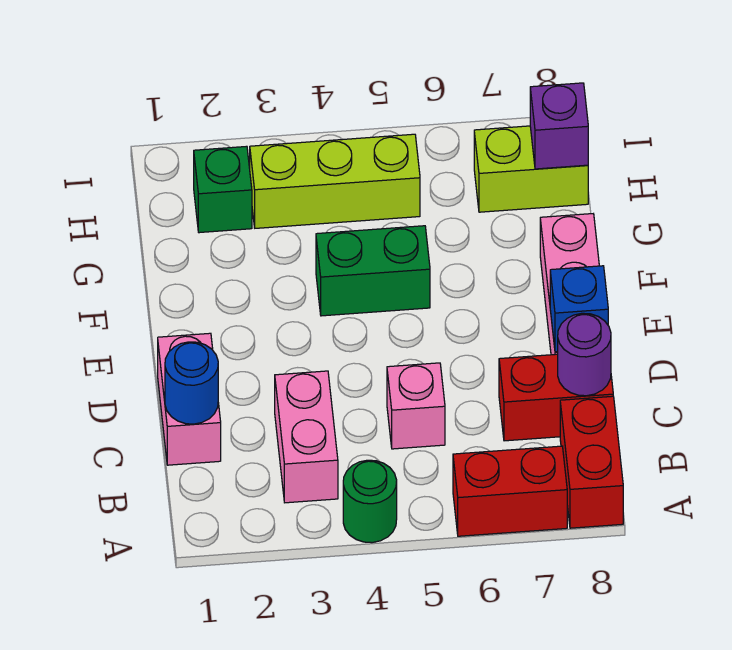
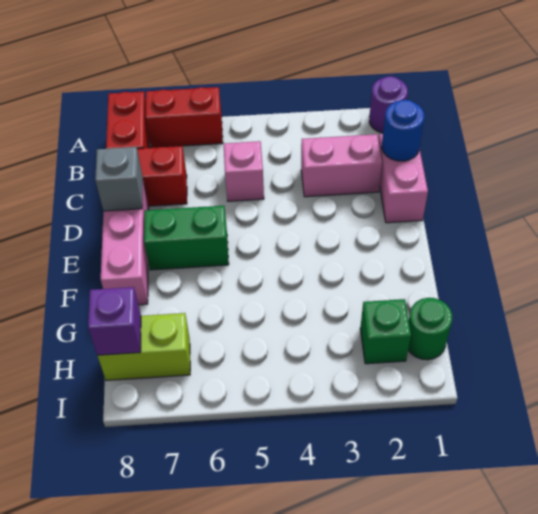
green 1x1 round brick [343,460,397,543] -> green 1x1 round brick moved to [408,298,452,360]
pink 1x2 brick [275,371,338,503] -> pink 1x2 brick turned to [301,134,382,197]
purple 1x1 round brick [558,313,611,396] -> purple 1x1 round brick moved to [369,76,408,133]
blue 1x1 brick [550,266,608,352] -> grey 1x1 brick [95,147,143,211]
green 1x2 brick [316,226,430,316] -> green 1x2 brick moved to [144,206,229,270]
lime 1x3 brick [250,134,420,228] -> none

